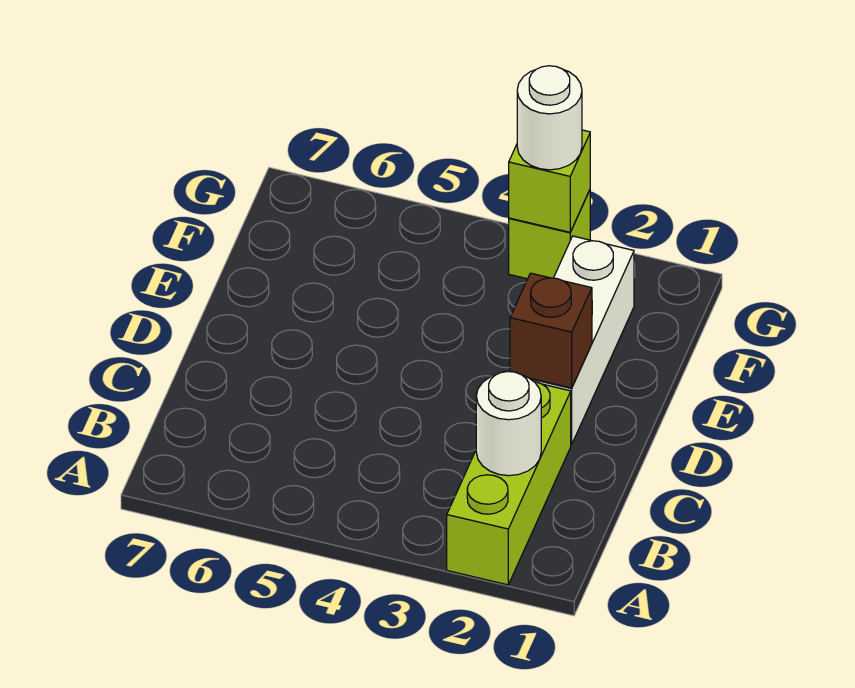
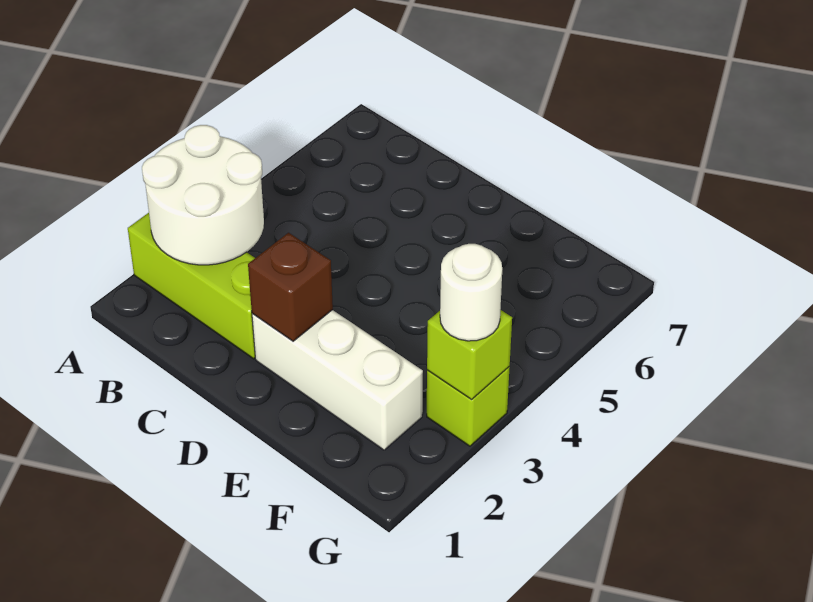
white 1x1 round brick [476,372,541,476] -> white 2x2 round brick [142,125,264,265]

